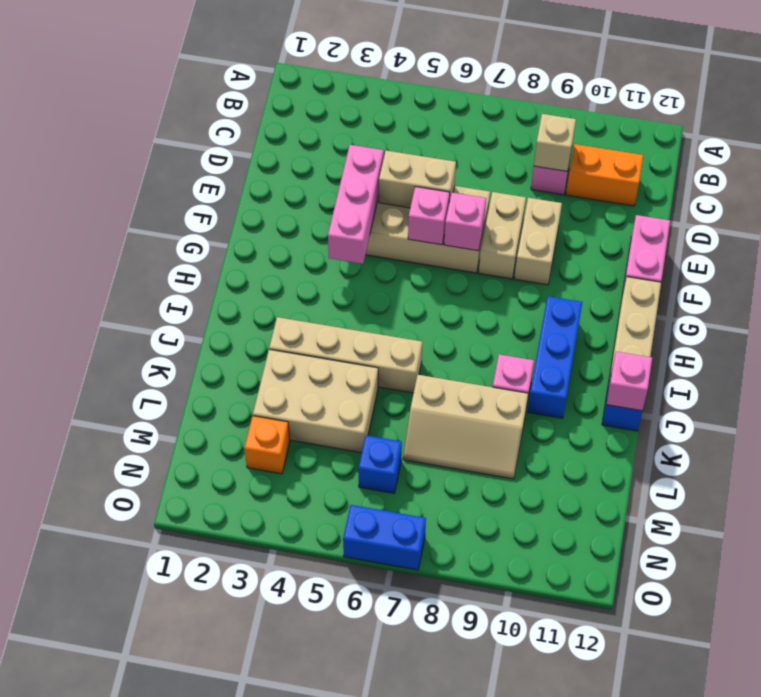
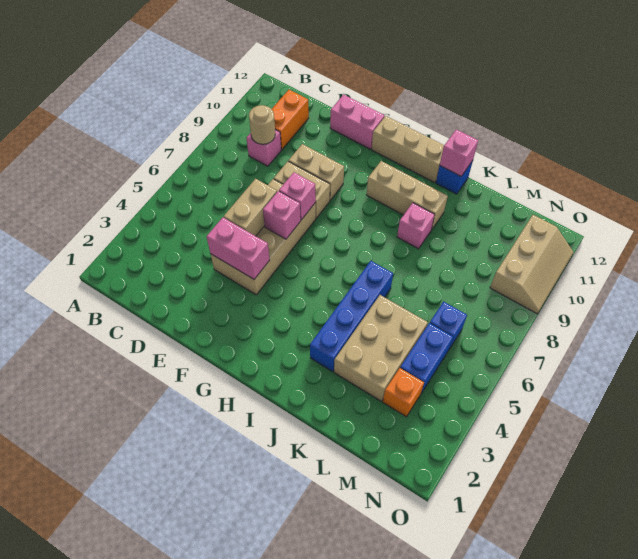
tan 1x1 brick [534,114,576,171] -> tan 1x1 round brick [249,105,275,144]
pink 1x3 brick [328,145,384,264] -> pink 1x2 brick [207,217,270,279]
blue 1x3 brick [528,296,582,418] -> tan 1x3 brick [367,161,448,230]
tan 1x4 brick [269,317,422,393] -> blue 1x4 brick [310,261,393,371]
tan 2x3 slope [403,375,528,479] -> tan 2x3 slope moved to [490,215,574,314]
blue 1x2 brick [343,505,426,570] -> blue 1x2 brick moved to [400,323,453,393]

